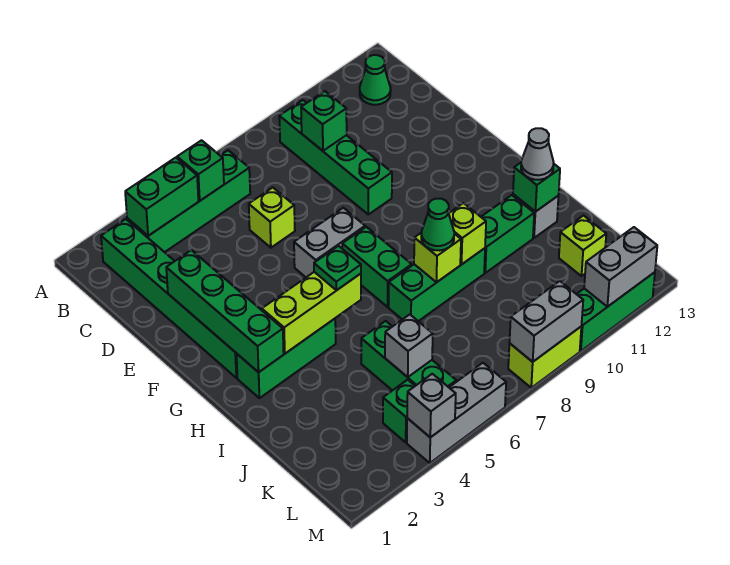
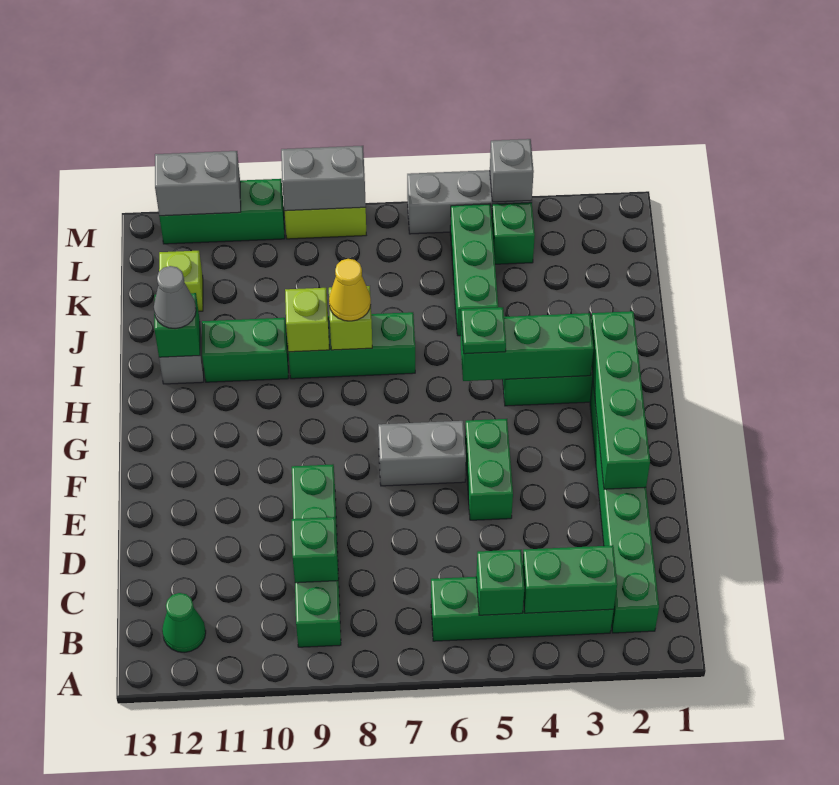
lime 1x1 brick [249,187,295,248] -> none
green 1x2 brick [342,227,412,307] -> green 1x2 brick moved to [465,419,513,520]
lime 1x3 brick [262,272,361,354] -> green 1x3 brick [461,313,594,381]
green 1x1 cone [421,199,454,251] -> yellow 1x1 cone [329,259,371,321]
grey 1x1 brick [385,314,433,377] -> none

